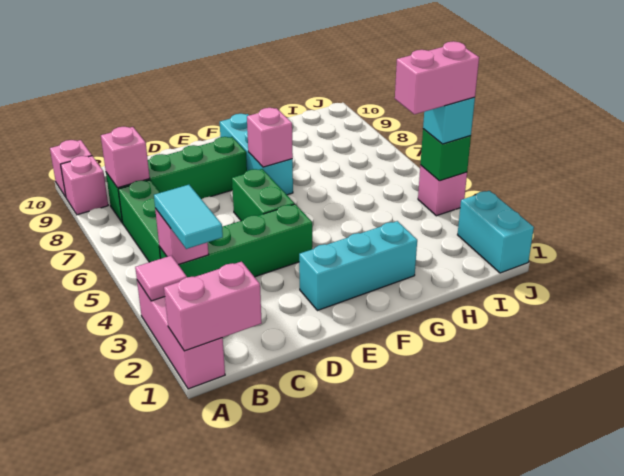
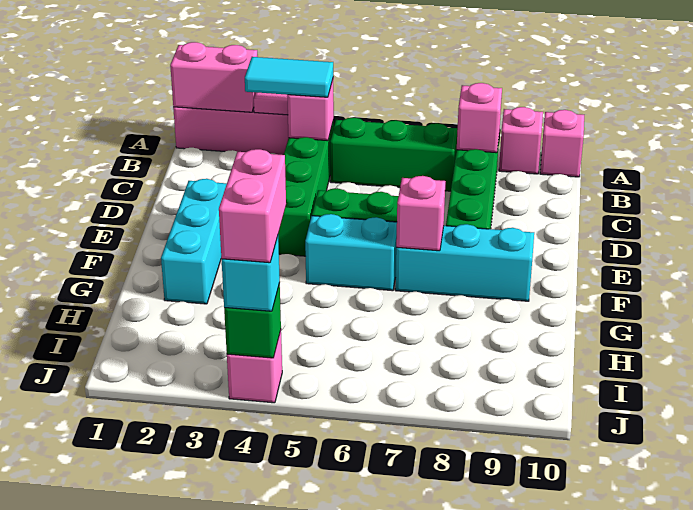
pink 1x2 brick [164,262,262,351] -> pink 1x2 brick turned to [170,42,258,112]
cyan 1x2 brick [458,191,534,273] -> cyan 1x2 brick moved to [305,214,397,291]

